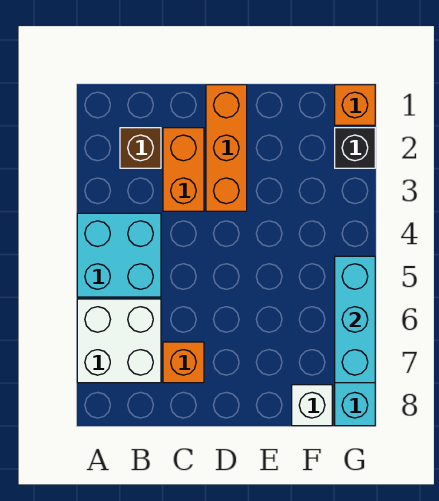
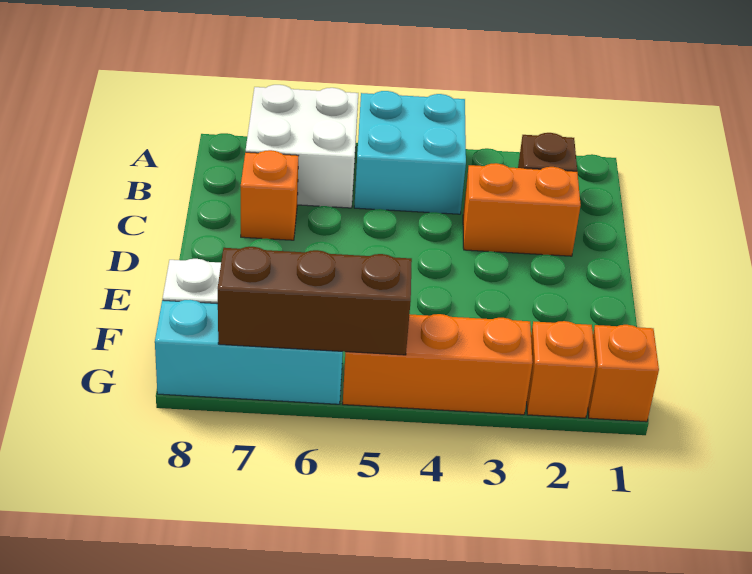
orange 1x3 brick [206,85,247,211] -> orange 1x3 brick moved to [343,314,533,415]
black 1x1 brick [335,128,375,168] -> orange 1x1 brick [527,321,596,418]
cyan 1x3 brick [335,256,375,383] -> brown 1x3 brick [218,247,412,355]

